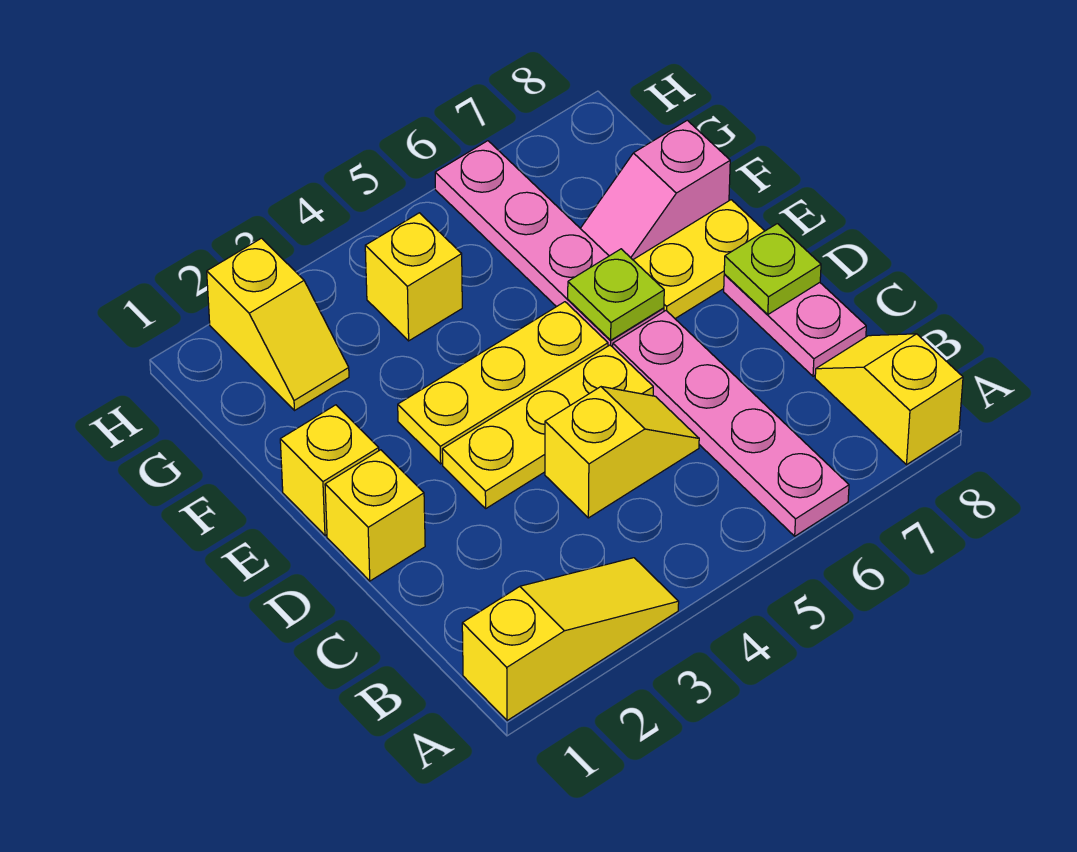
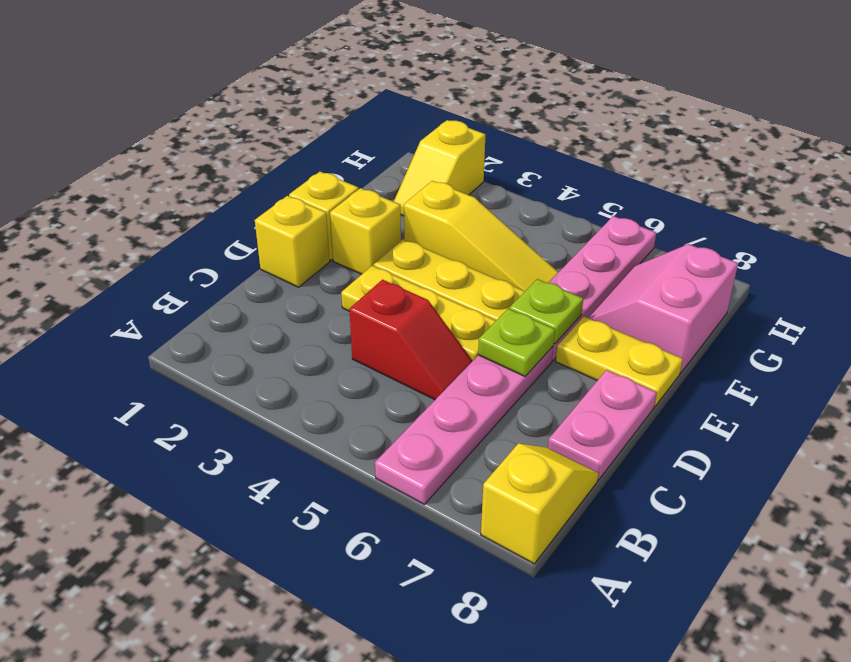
yellow 1x3 slope [462,558,679,721] -> yellow 1x3 slope moved to [404,181,558,291]
yellow 1x2 slope [545,387,699,518] -> red 1x2 slope [349,280,472,400]
lime 1x1 plate [724,224,821,315] -> lime 1x1 plate moved to [478,309,555,376]
pink 1x2 slope [580,120,730,260] -> pink 2x2 slope [588,244,738,373]
yellow 1x1 brick [365,213,462,341] -> yellow 1x1 brick moved to [330,188,401,274]

